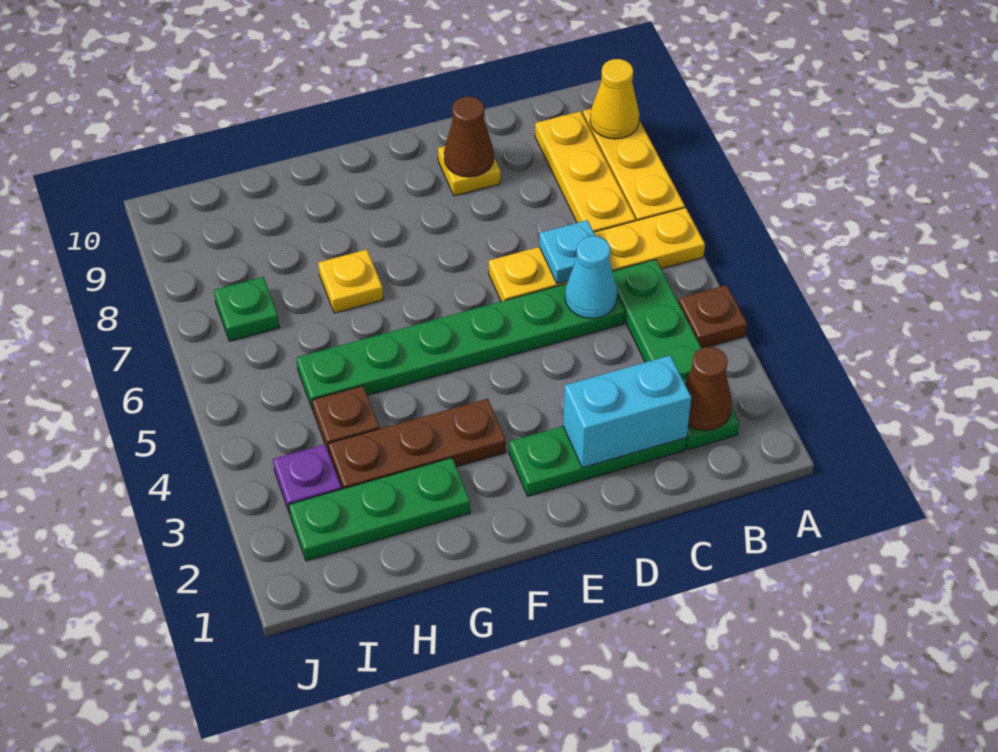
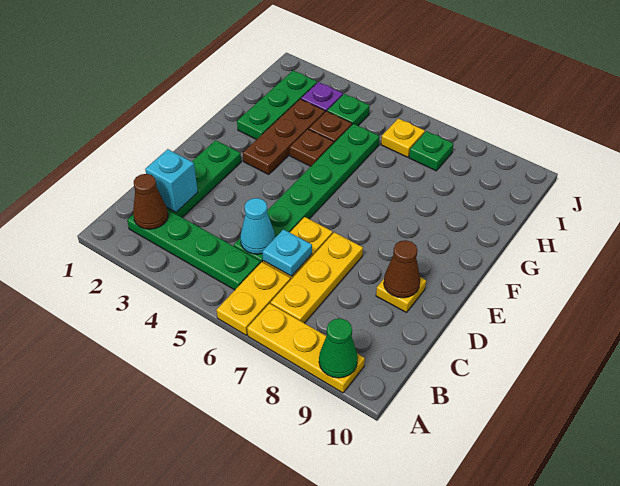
brown 1x1 plate [678,285,747,348] -> brown 1x1 plate moved to [290,129,334,166]
yellow 1x1 cone [590,59,639,139] -> green 1x1 cone [319,318,358,378]
yellow 1x3 plate [535,111,636,232] -> yellow 1x3 plate turned to [271,232,363,323]
cyan 1x2 brick [563,356,691,468] -> cyan 1x1 brick [145,149,198,212]
yellow 1x1 plate [318,250,383,313] -> yellow 1x1 plate moved to [381,118,425,157]
none -> green 1x1 plate [327,94,370,126]

